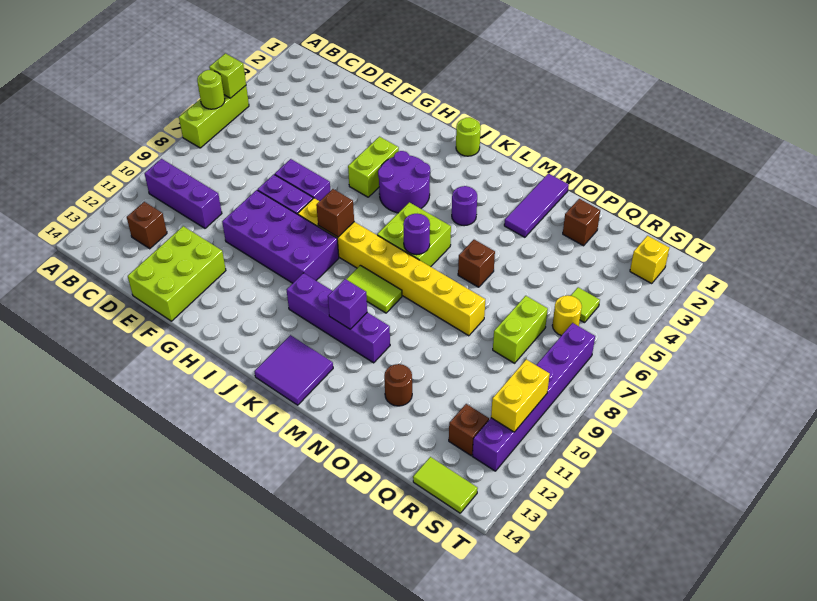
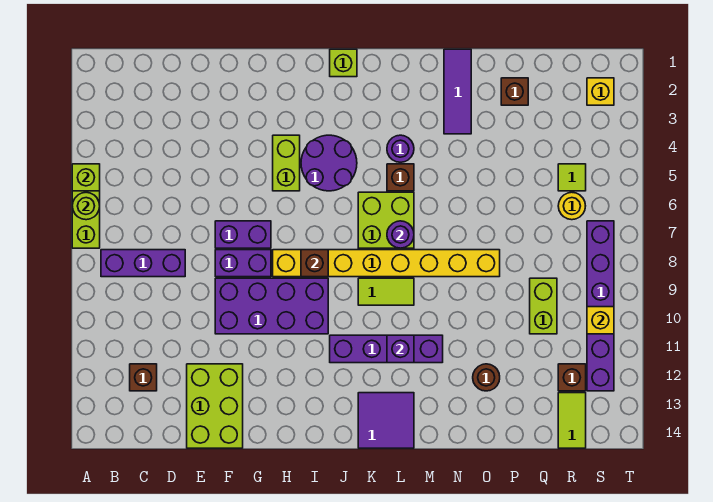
purple 1x3 brick [145,159,222,228] -> purple 1x3 brick moved to [101,250,185,277]
lime 1x1 round brick [456,117,481,156] -> lime 1x1 brick [330,49,357,77]
brown 1x1 brick [458,240,495,287] -> brown 1x1 brick moved to [387,164,414,191]
lime 1x2 brick [493,296,548,363] -> lime 1x2 brick moved to [530,278,557,334]
lime 1x2 tile [413,457,478,513] -> lime 1x2 tile turned to [558,393,586,448]
yellow 1x2 brick [491,359,550,432] -> yellow 1x1 brick [587,307,614,334]

